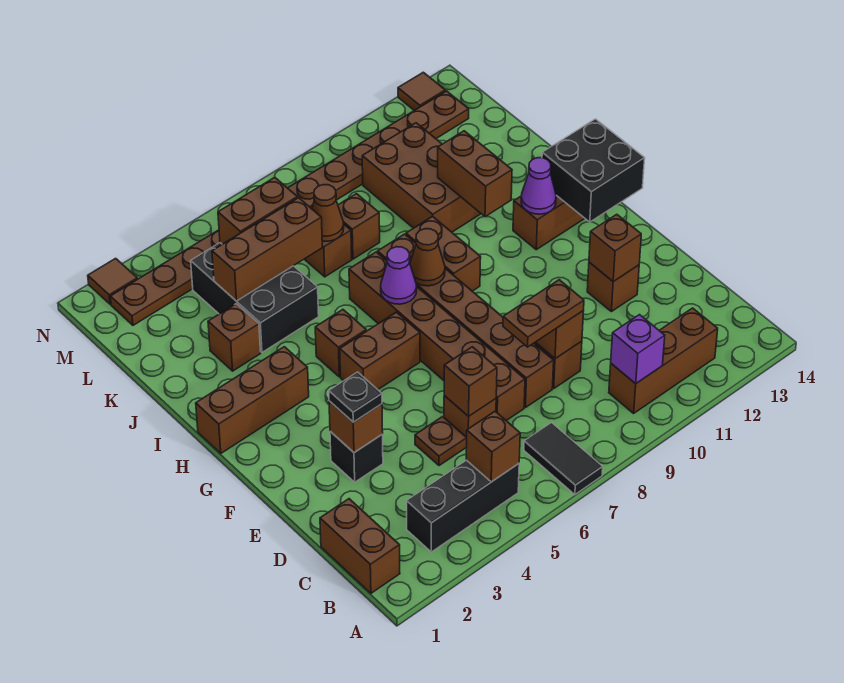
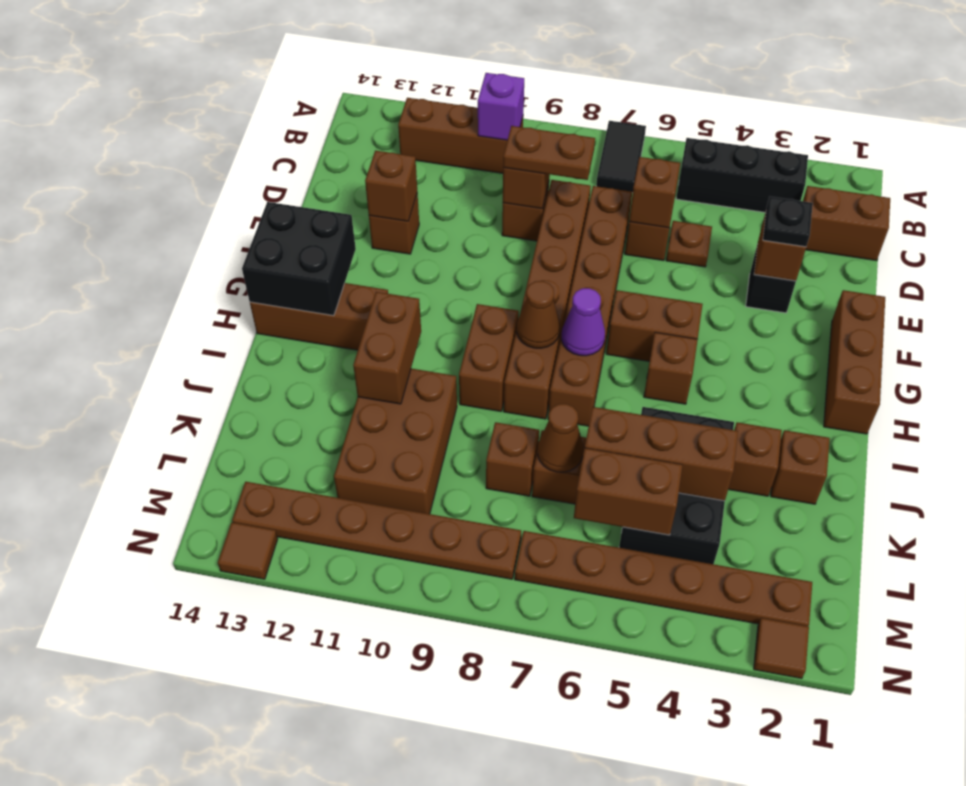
brown 1x2 brick [320,499,400,593] -> brown 1x2 brick turned to [803,186,890,261]
brown 1x1 brick [466,411,520,482] -> brown 1x1 brick moved to [771,430,830,504]
brown 1x3 brick [196,347,309,453] -> brown 1x3 brick turned to [824,290,885,434]
purple 1x1 cone [521,158,556,214] -> none

